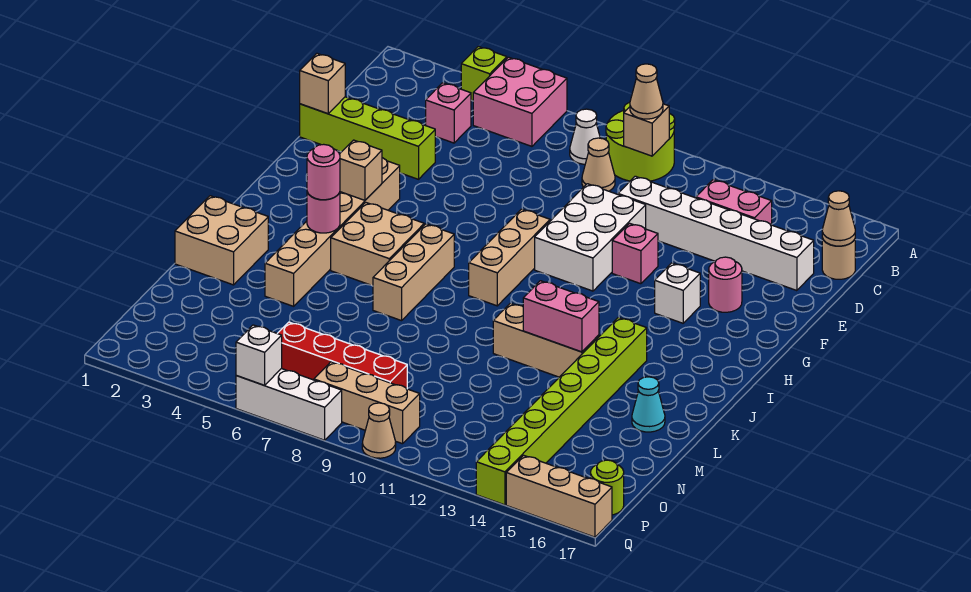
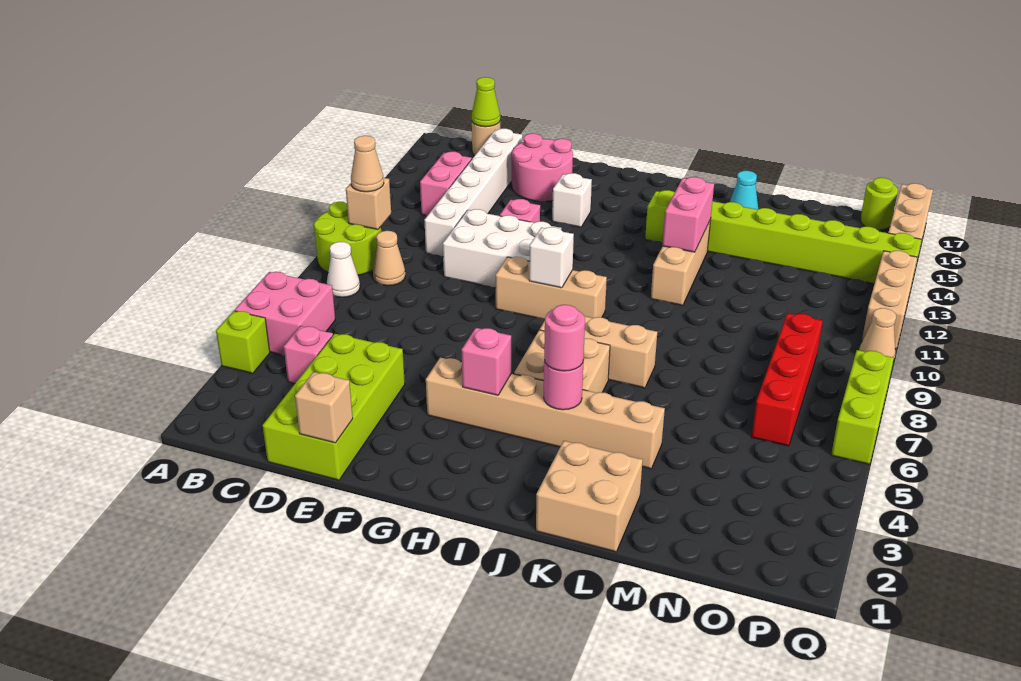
tan 1x1 cone [822,191,855,246] -> lime 1x1 cone [472,77,500,127]
lime 1x4 brick [300,97,435,179] -> lime 2x4 brick [263,334,405,480]
pink 1x1 round brick [709,257,742,312] -> pink 2x2 round brick [512,134,573,201]
tan 1x1 brick [340,140,382,200] -> pink 1x1 brick [462,328,511,395]
tan 1x3 brick [314,362,420,444] -> tan 1x3 brick moved to [862,251,917,349]
white 1x3 brick [236,368,342,440] -> lime 1x3 brick [831,350,894,464]
white 1x1 brick [236,325,282,385] -> white 1x1 brick moved to [529,227,574,288]

